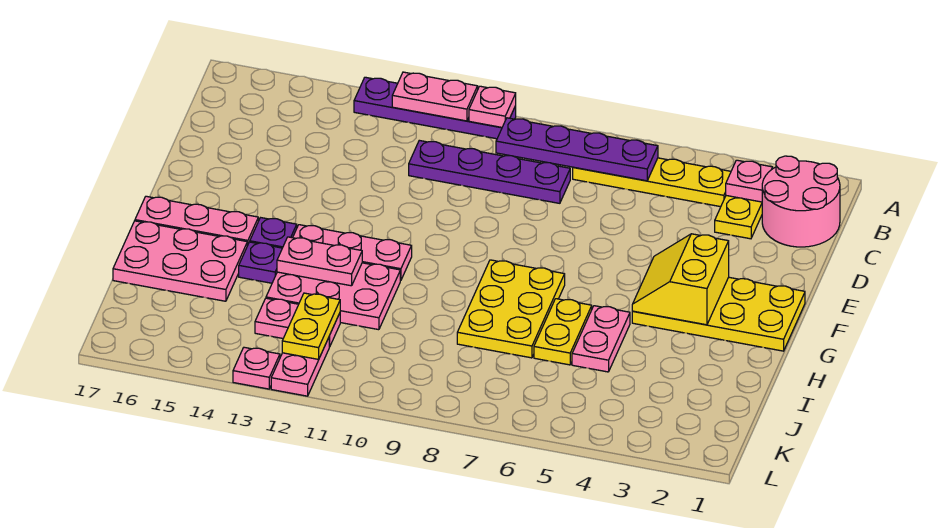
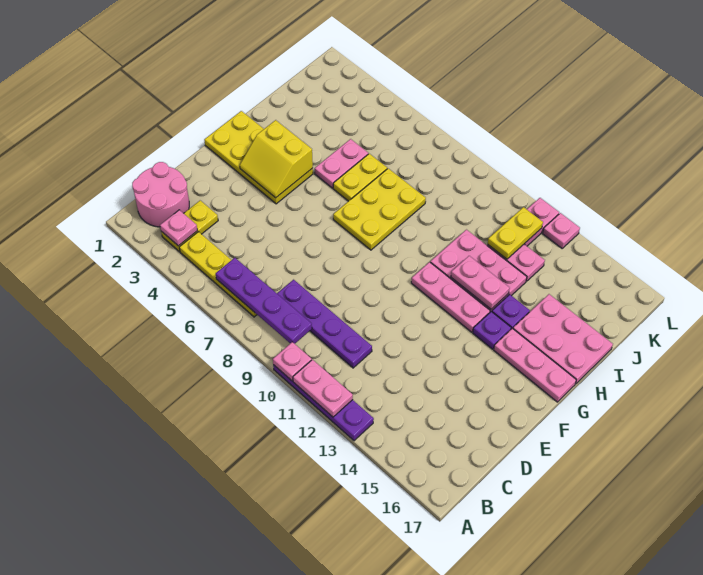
yellow 2x2 slope [632,234,729,325] -> yellow 2x2 slope turned to [240,120,313,198]

